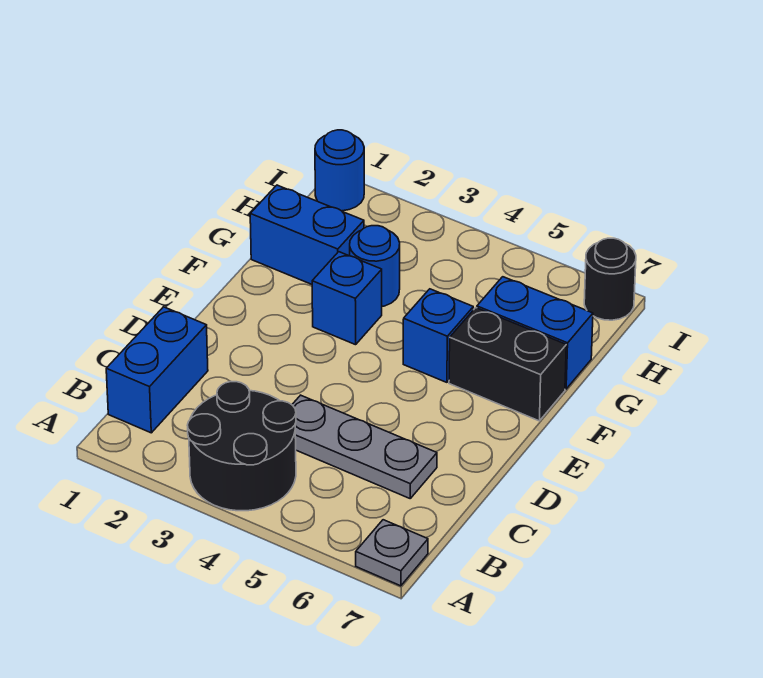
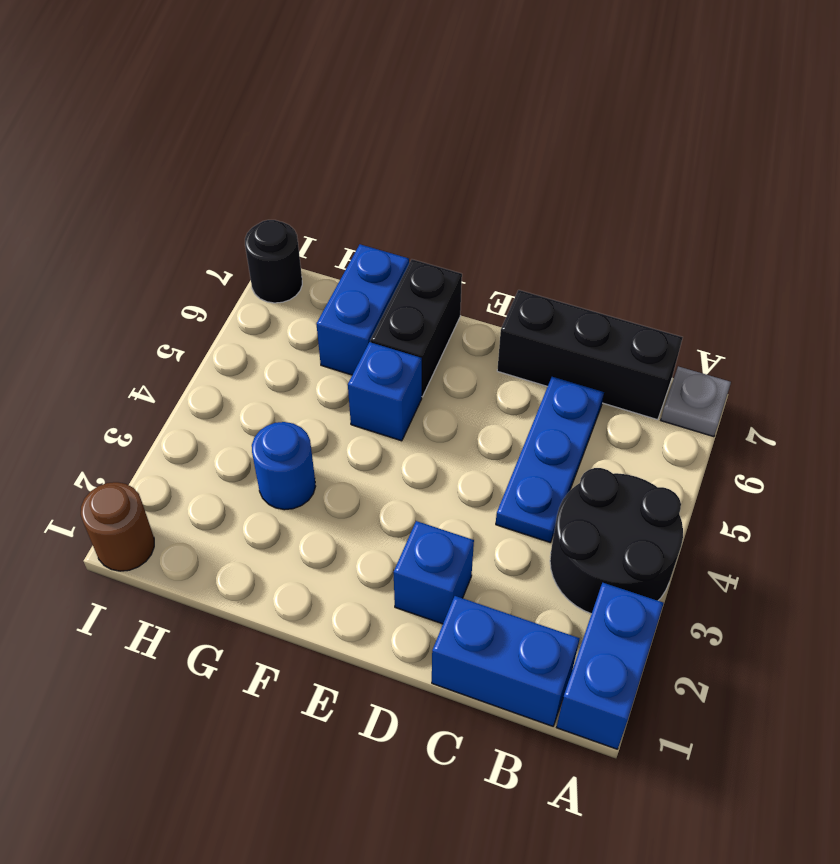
none -> black 1x3 brick [497,290,683,420]
grey 1x3 plate [292,395,437,498] -> blue 1x3 plate [496,377,604,542]
blue 1x1 brick [312,252,382,345] -> blue 1x1 brick moved to [394,521,474,624]
blue 1x2 brick [250,185,364,284] -> blue 1x2 brick moved to [557,583,664,749]
blue 1x1 round brick [315,130,364,211] -> brown 1x1 round brick [81,482,154,571]

